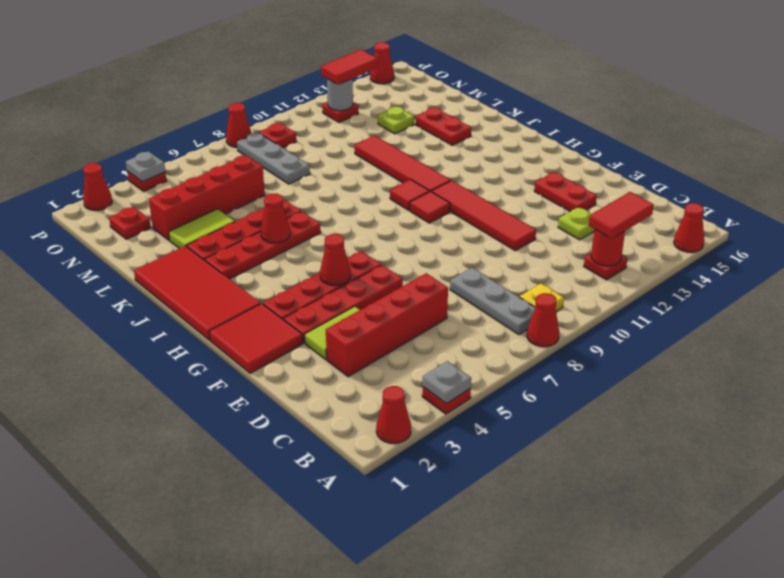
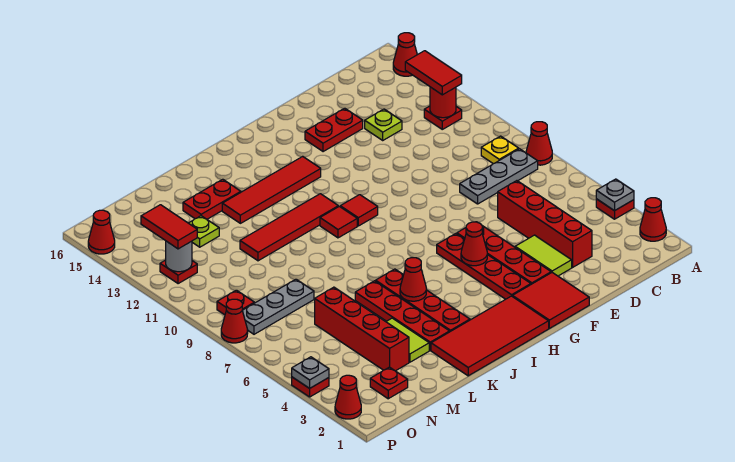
red 1x4 tile [432,180,536,251] -> red 1x4 tile moved to [222,156,321,223]

